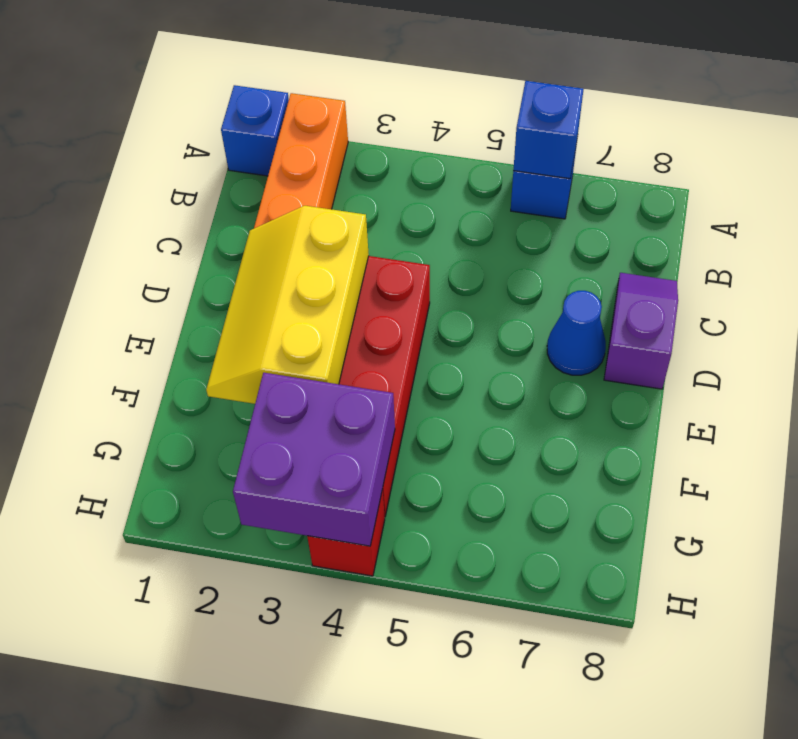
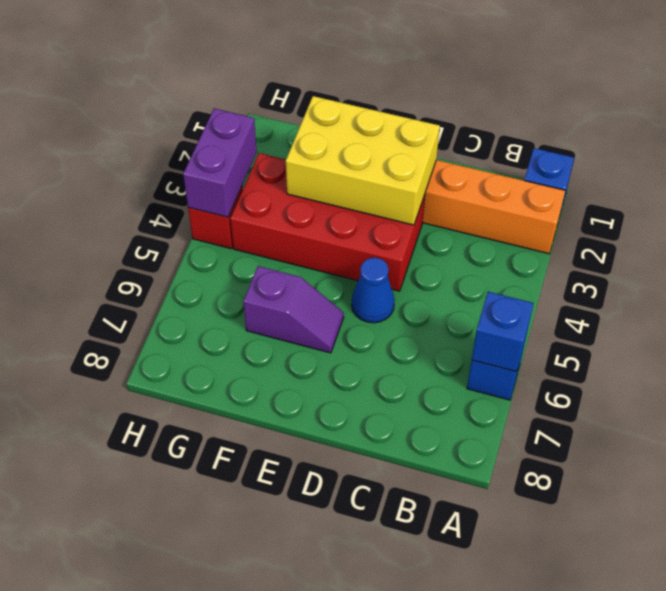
purple 1x2 slope [604,273,678,389] -> purple 1x2 slope moved to [243,266,344,353]
yellow 2x3 slope [206,206,369,404] -> yellow 2x3 brick [286,96,440,225]
blue 1x1 cone [547,291,606,375] -> blue 1x1 cone moved to [352,258,395,323]
purple 2x2 brick [233,373,395,546] -> purple 1x2 brick [183,109,257,217]

